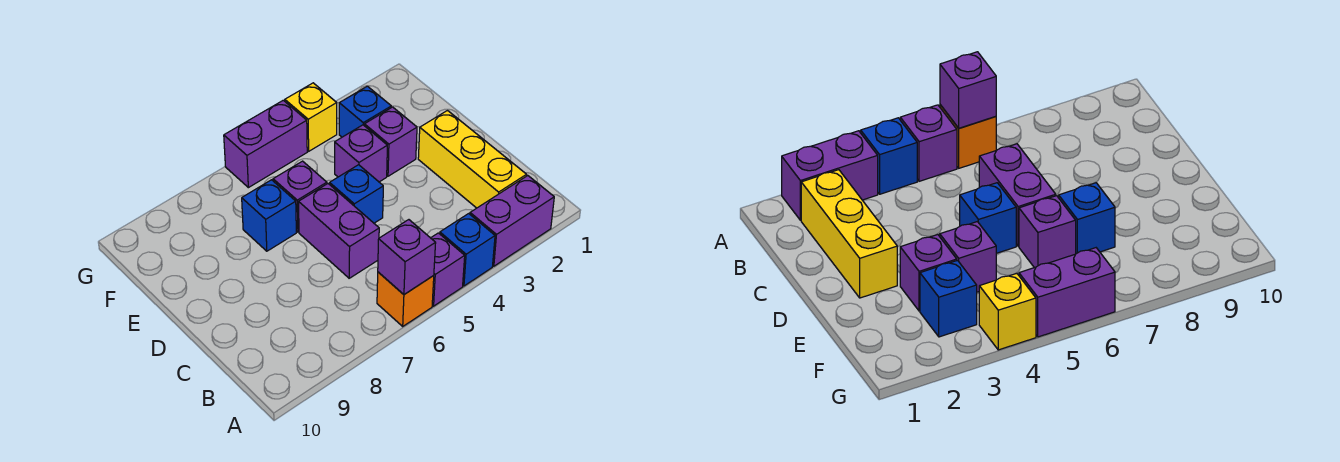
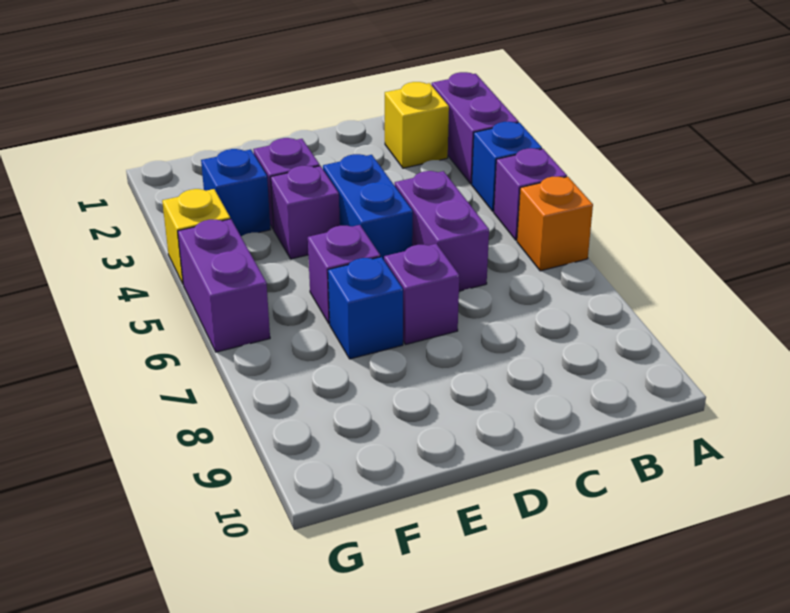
purple 1x1 brick [378,220,436,294] -> purple 1x1 brick moved to [384,244,459,344]
yellow 1x3 brick [418,111,526,208] -> yellow 1x1 brick [385,82,449,168]
purple 1x2 brick [299,184,379,278] -> purple 1x2 brick turned to [395,171,489,291]
blue 1x1 brick [330,165,383,223] -> blue 1x2 brick [323,154,413,260]

